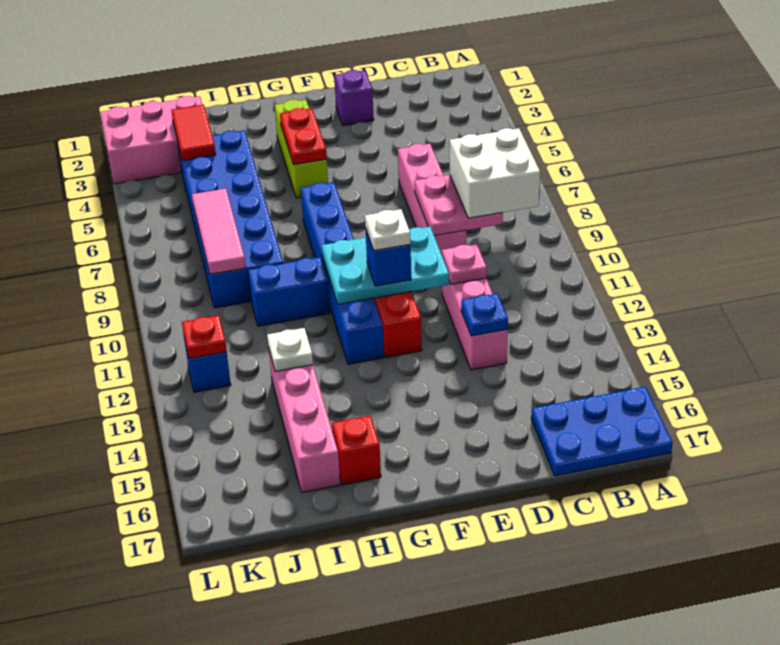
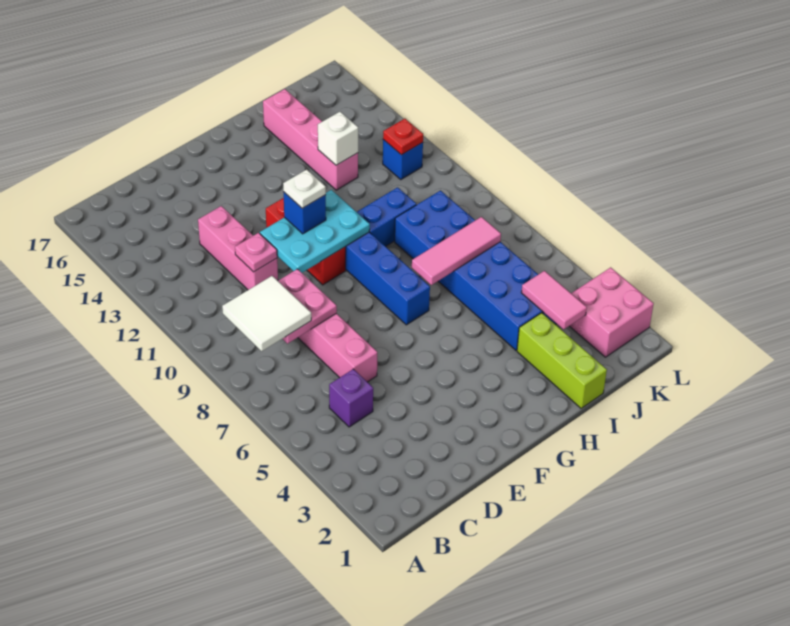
blue 2x3 plate [531,387,673,476] -> none
white 2x2 brick [450,128,540,218] -> white 2x2 tile [222,276,311,351]
blue 1x1 plate [461,294,508,336] -> none
purple 1x1 brick [334,70,374,126] -> purple 1x1 brick moved to [329,369,373,427]
lime 1x3 brick [275,100,328,198] -> lime 1x3 brick moved to [517,313,607,408]
red 1x2 plate [280,108,327,165] -> none
red 1x1 brick [332,416,381,485] -> none
white 1x1 plate [267,328,313,372] -> white 1x1 brick [318,112,358,165]
pink 2x3 brick [100,96,202,184] -> pink 2x2 brick [570,267,654,357]
red 1x2 tile [171,105,216,161] -> pink 1x2 tile [521,271,587,329]
pink 1x3 tile [192,189,246,274] -> pink 1x3 tile turned to [412,217,501,285]

